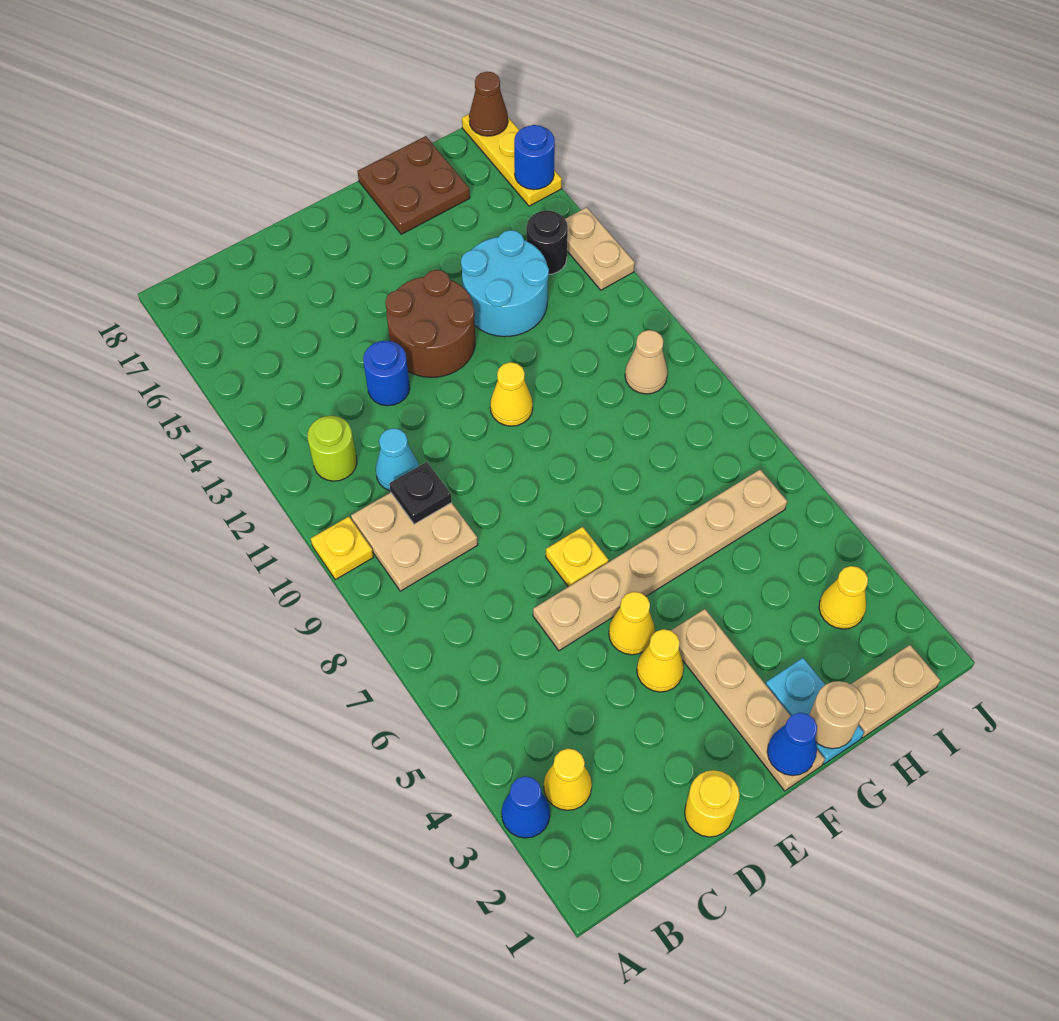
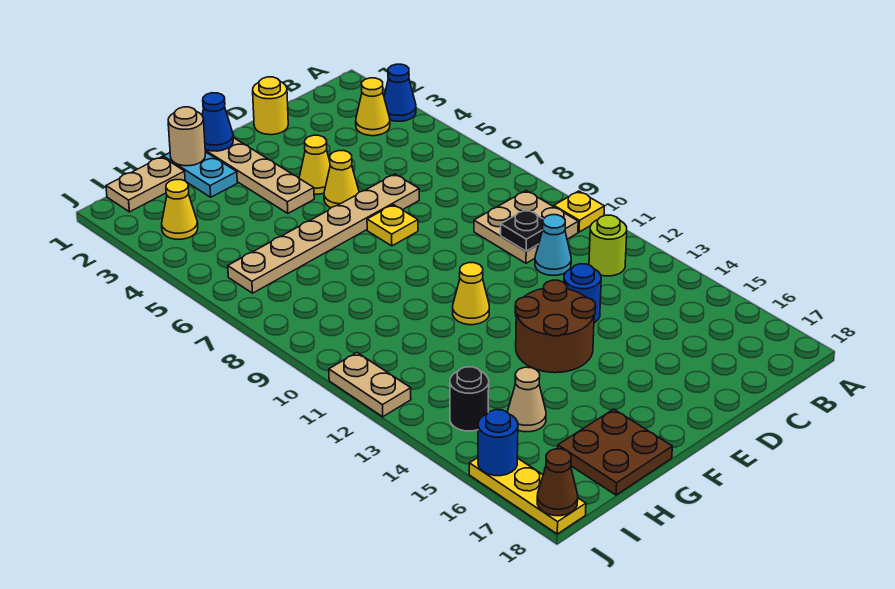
cyan 2x2 round brick [461,230,549,337] -> none
tan 1x1 cone [625,330,668,394] -> tan 1x1 cone moved to [508,367,546,432]
tan 1x2 plate [565,207,635,290] -> tan 1x2 plate moved to [329,353,411,417]

